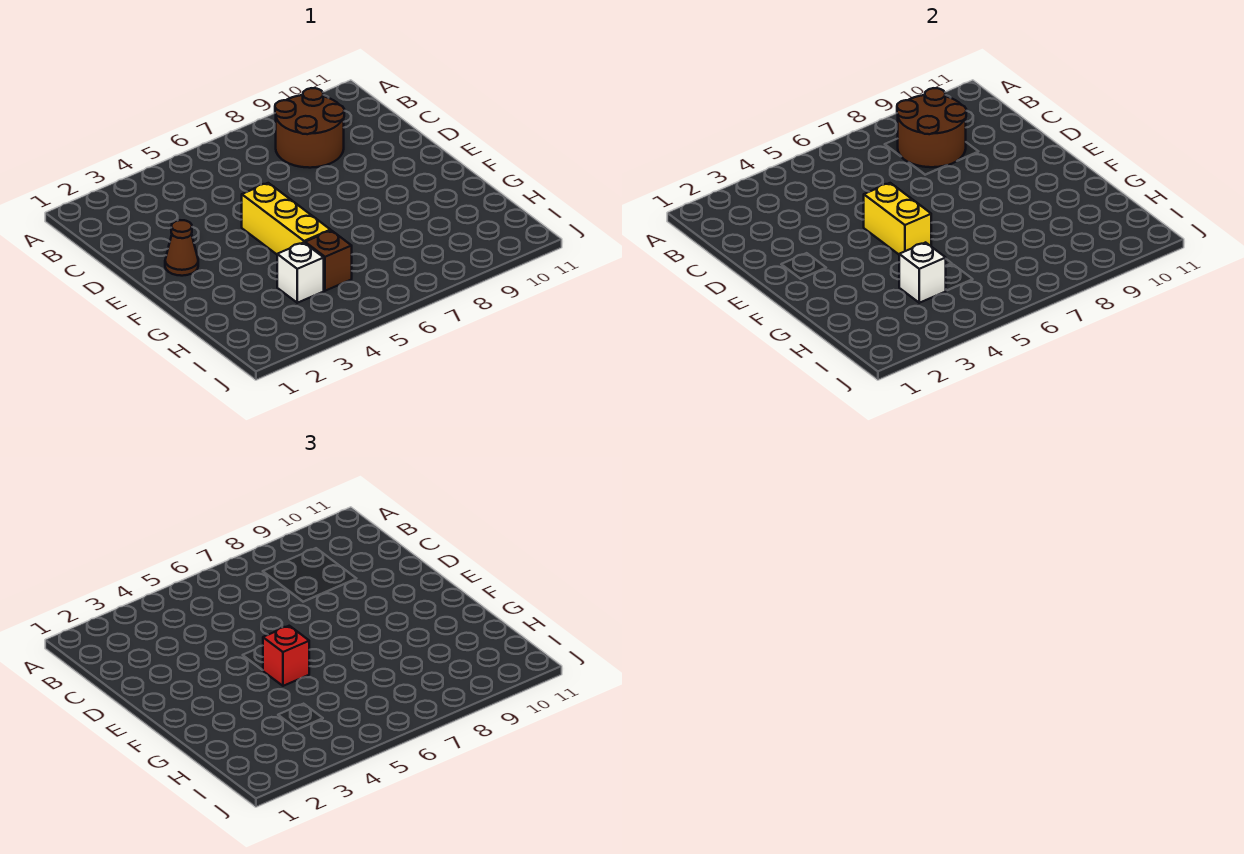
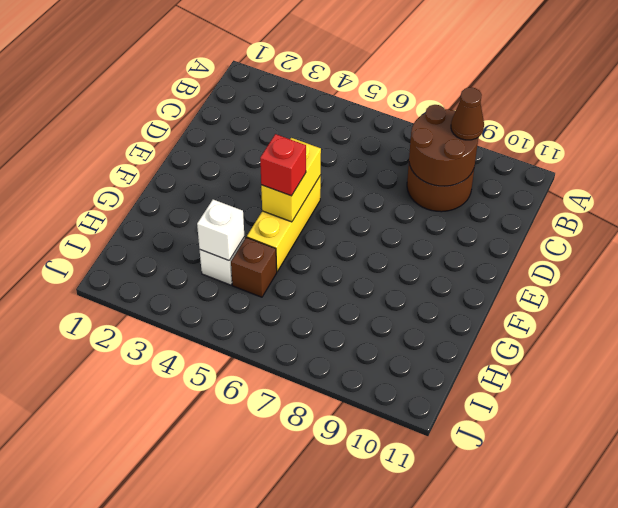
brown 1x1 cone [165,220,198,276] -> brown 1x1 cone moved to [451,87,484,140]

